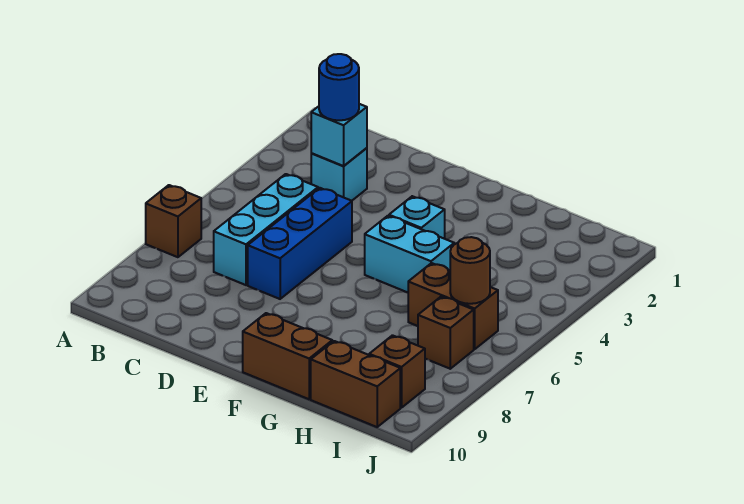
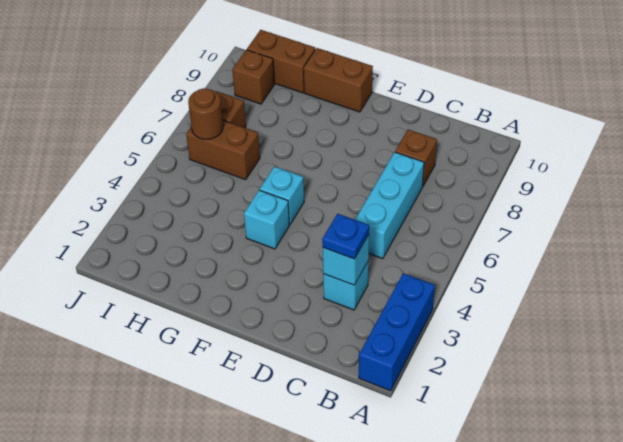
brown 1x1 brick [146,185,201,257] -> brown 1x1 brick moved to [395,130,437,186]
blue 1x1 round brick [319,54,359,120] -> blue 1x1 plate [322,214,369,259]
blue 1x3 brick [248,188,352,299] -> blue 1x3 brick moved to [359,273,435,391]
cyan 1x2 brick [365,216,454,293] -> cyan 1x1 brick [260,167,304,225]

